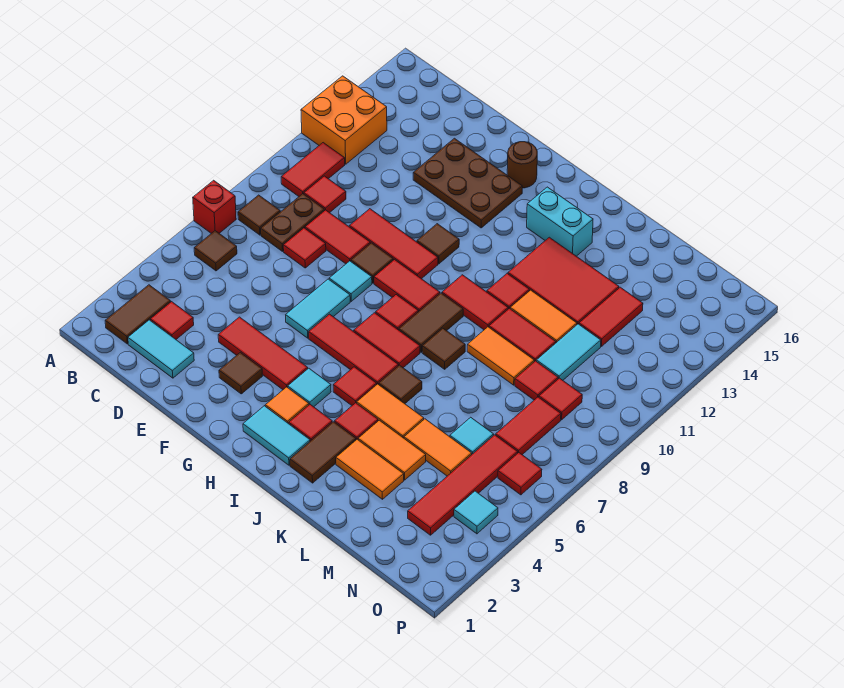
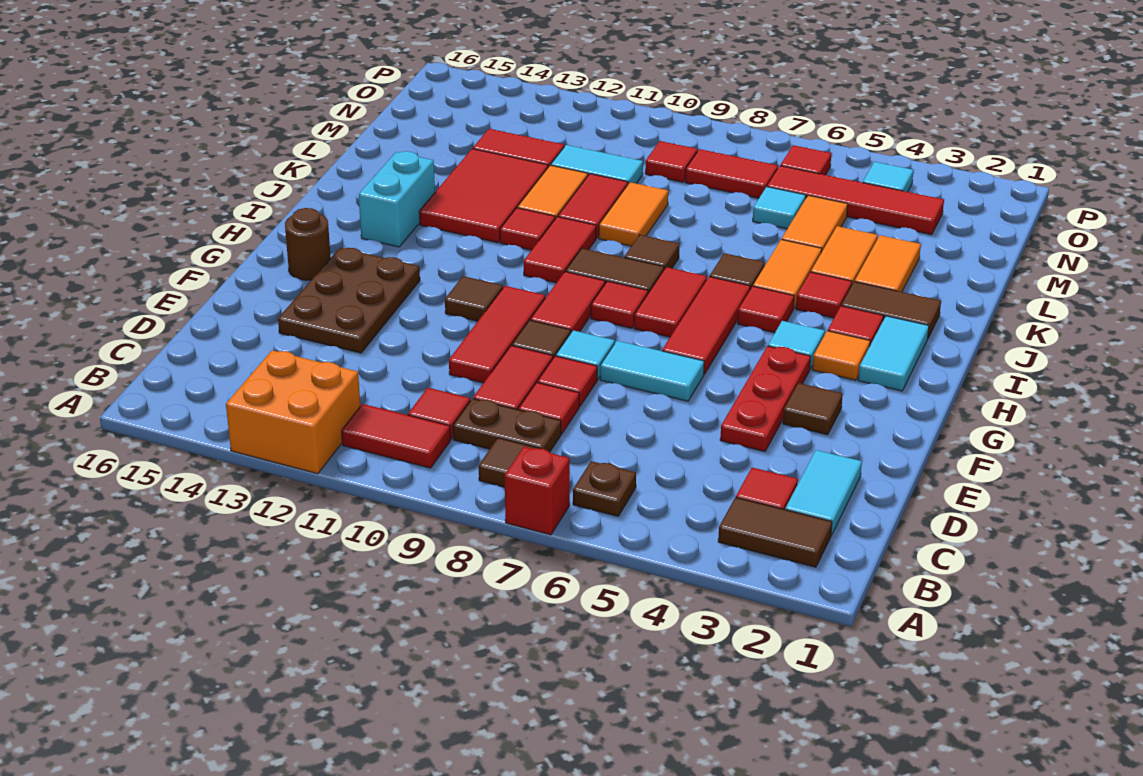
brown 1x1 tile [194,231,237,271] -> brown 1x1 plate [573,461,636,516]
red 1x3 tile [218,317,308,390] -> red 1x3 plate [720,346,811,451]
red 1x1 tile [515,361,558,400] -> red 1x1 tile moved to [537,356,597,406]

